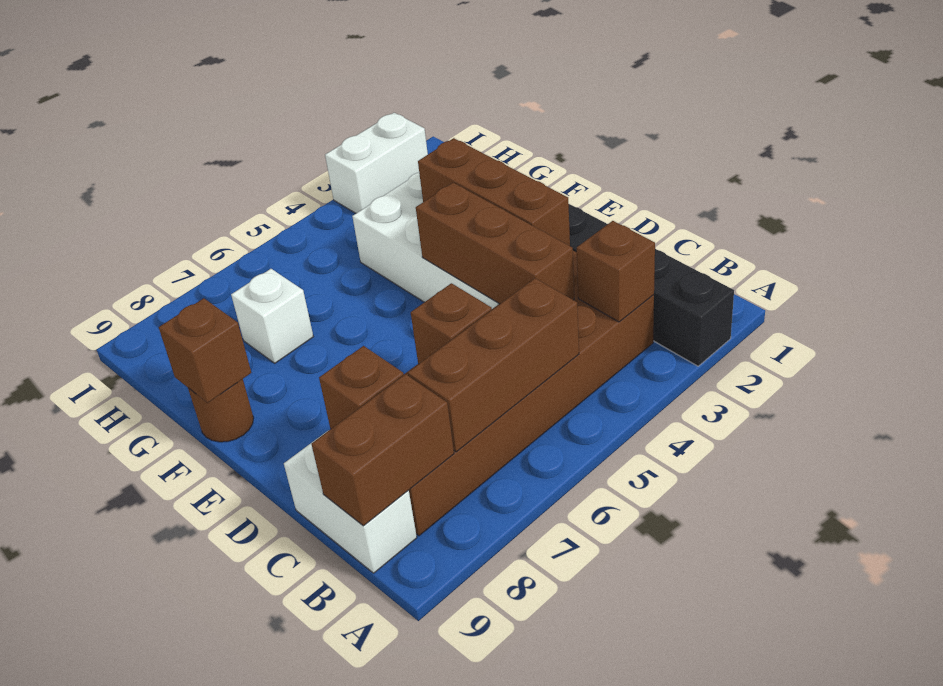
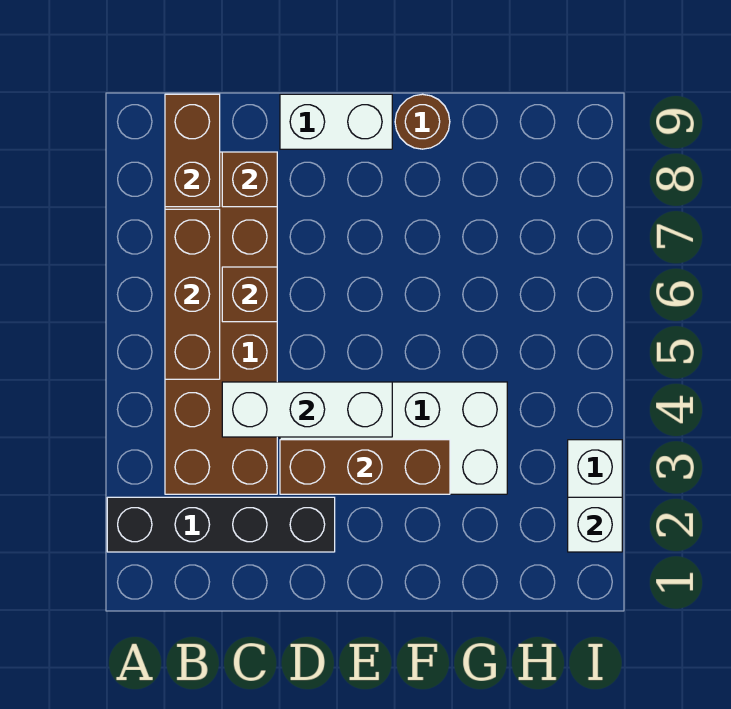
brown 1x1 brick [577,221,655,322] -> none
white 1x2 brick [284,431,417,573] -> white 1x2 brick moved to [280,94,392,149]
brown 1x3 brick [416,183,574,304] -> white 1x3 brick [222,382,392,437]
brown 1x1 brick [159,298,251,403] -> none
white 1x1 brick [231,269,313,363] -> white 1x1 brick moved to [568,497,622,552]

